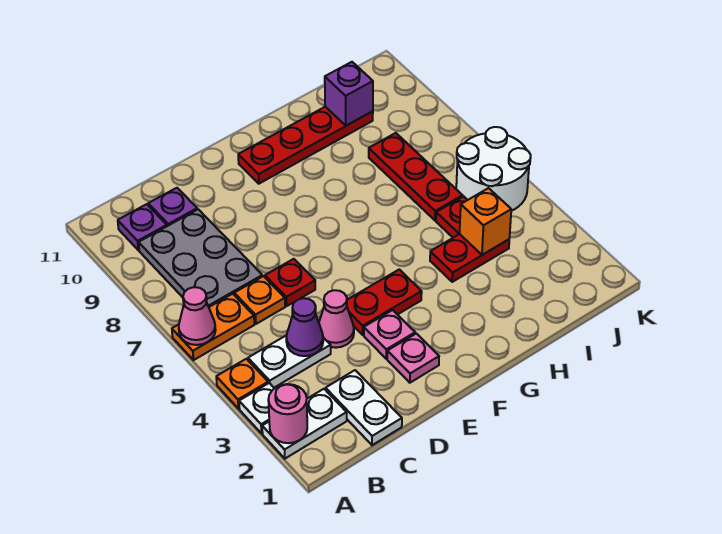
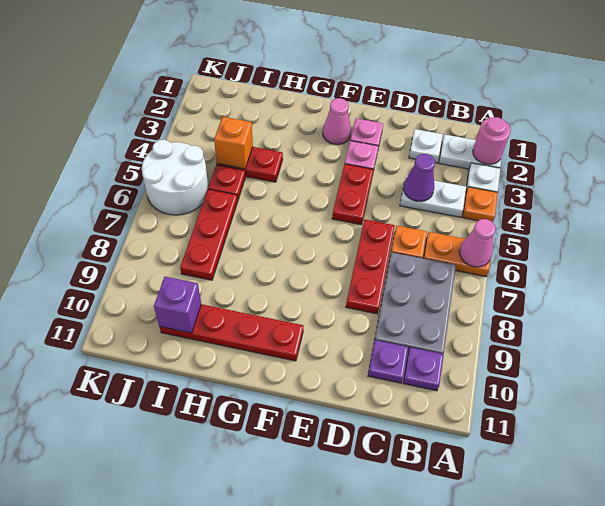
white 1x2 plate [326,370,402,445] -> white 1x1 plate [409,129,443,163]
pink 1x1 cone [319,290,354,348] -> pink 1x1 cone moved to [323,98,351,145]
red 1x1 plate [265,259,315,306] -> red 1x3 plate [346,219,395,314]
red 1x2 plate [347,269,422,335] -> red 1x2 plate turned to [332,164,373,225]

